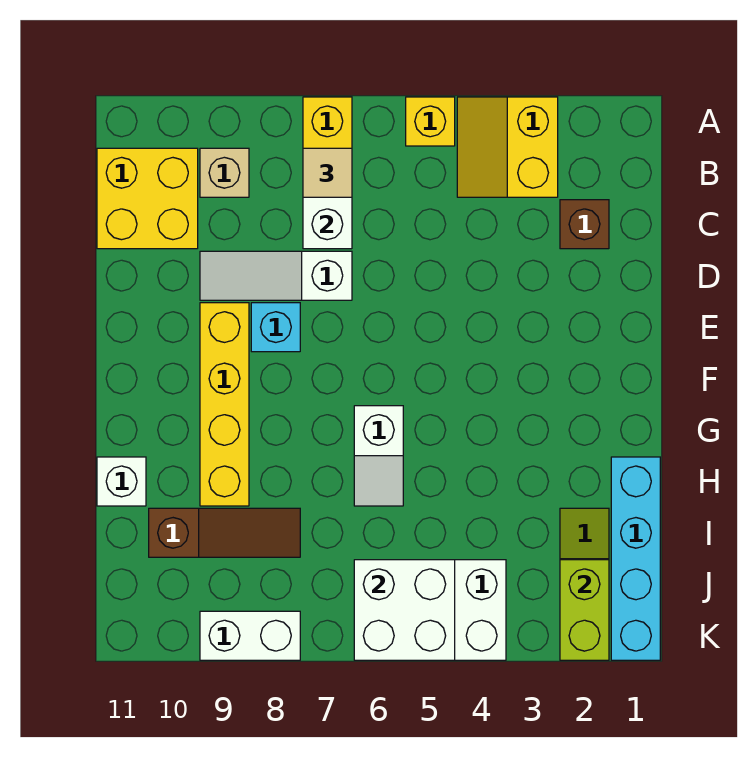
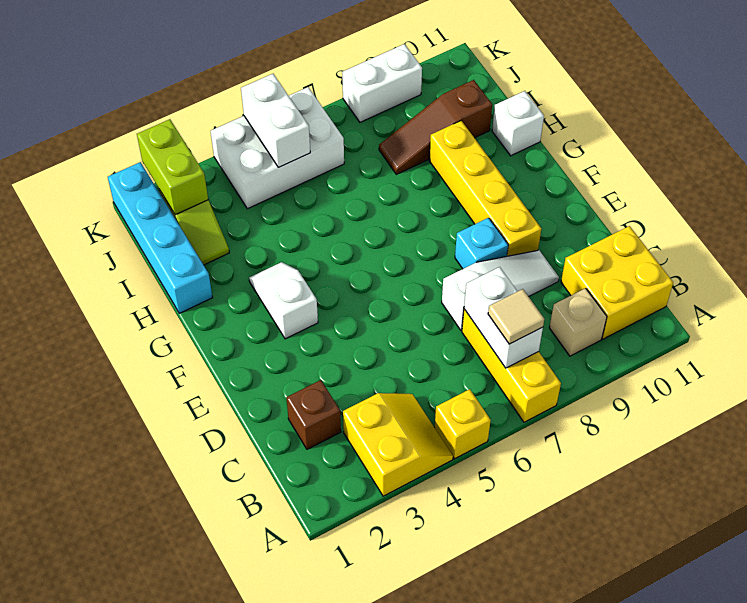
white 1x2 slope [354,406,403,506] -> white 1x2 slope moved to [249,262,318,339]
white 2x2 brick [354,560,455,660] -> white 1x2 brick [241,74,310,167]

